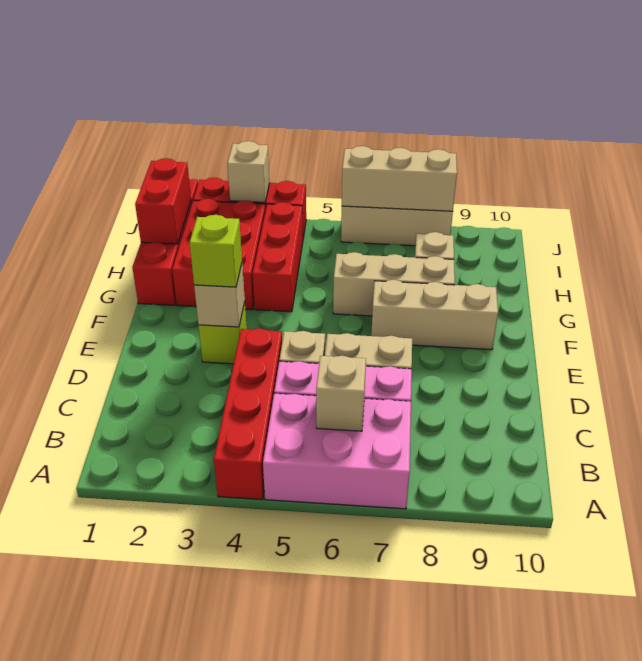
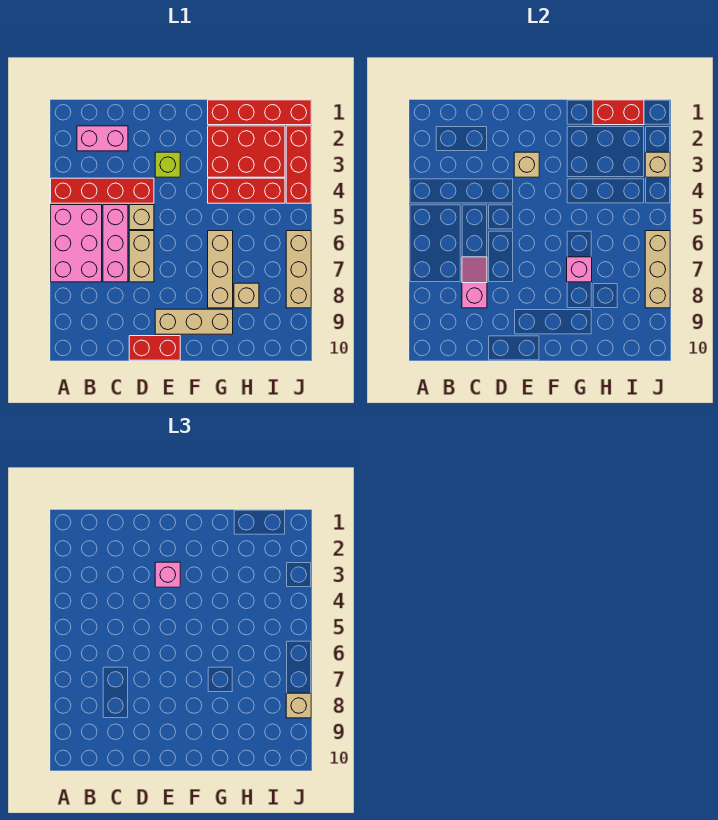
none -> pink 1x2 brick [77,126,128,151]
tan 1x1 brick [316,356,366,431] -> tan 1x1 brick moved to [286,693,311,718]
none -> pink 1x2 slope [462,257,487,308]
none -> red 1x2 brick [129,336,180,360]
lime 1x1 brick [190,215,242,287] -> pink 1x1 brick [155,562,180,587]
tan 1x3 brick [371,280,498,350] -> tan 1x3 brick turned to [155,309,233,334]
none -> pink 1x1 brick [567,257,592,282]

